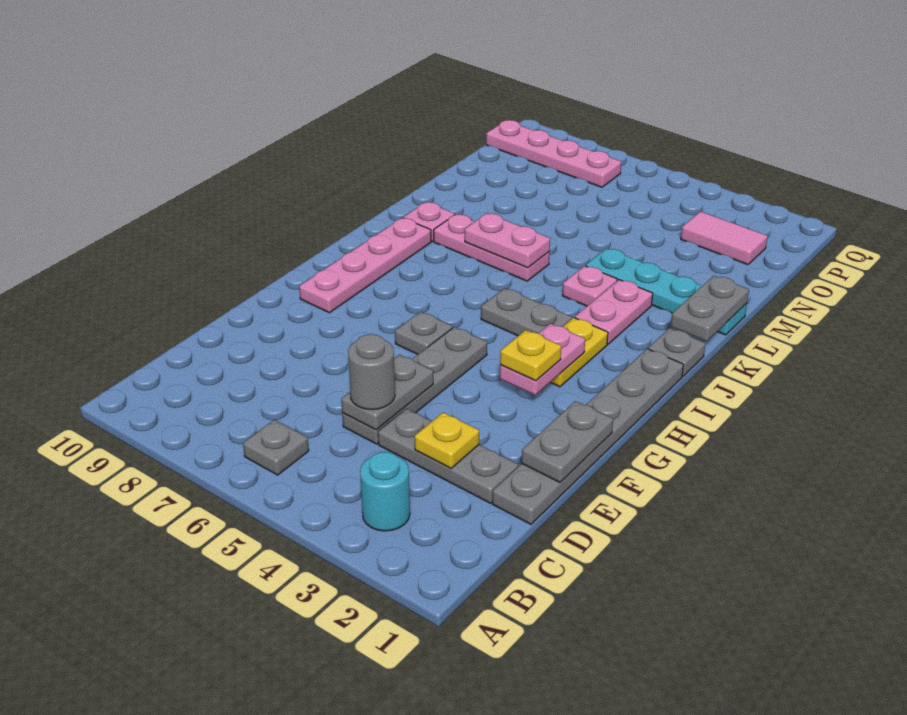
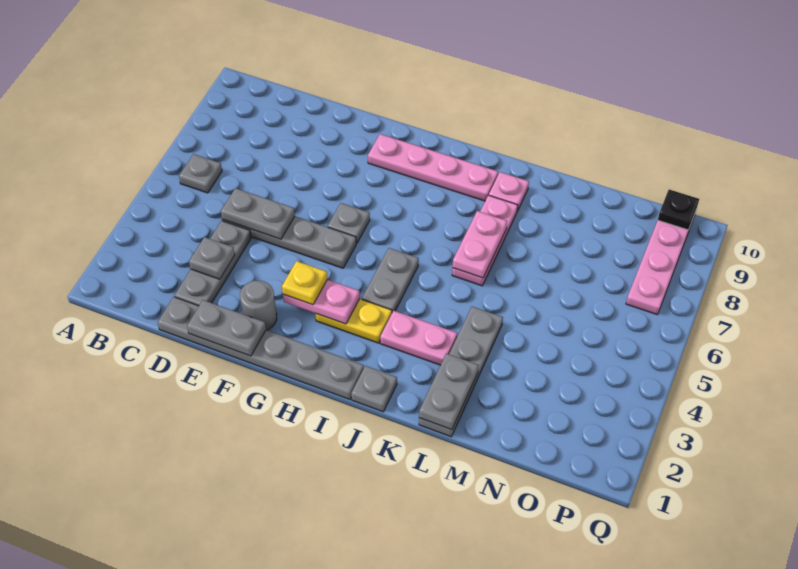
cyan 1x1 round brick [360,452,410,531] -> none
yellow 1x1 plate [415,413,479,468] -> grey 1x1 plate [189,237,235,279]
grey 1x1 round brick [348,334,395,410] -> grey 1x1 round brick moved to [240,281,277,330]
grey 1x2 plate [671,276,749,341] -> grey 1x2 plate turned to [419,354,479,430]
pink 1x1 plate [562,266,617,306] -> none
cyan 1x4 plate [586,248,747,335] -> grey 1x4 plate [419,307,503,437]
pink 1x2 tile [681,212,768,265] -> none
none -> black 1x1 plate [658,189,699,230]

